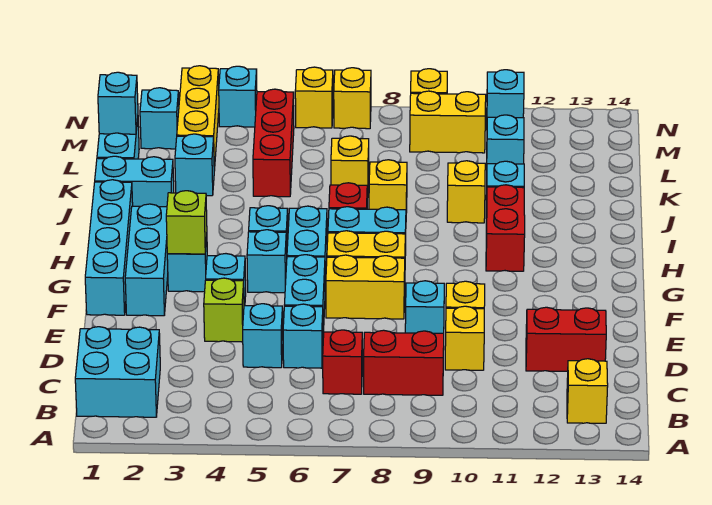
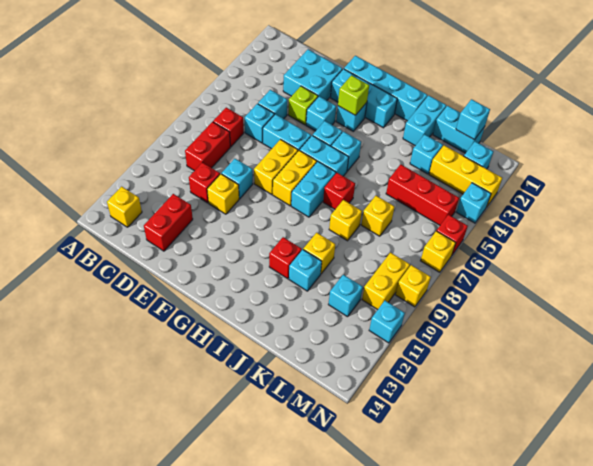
cyan 2x2 brick [75,327,160,417] -> cyan 2x2 brick moved to [283,49,342,100]
yellow 1x1 brick [445,306,484,370] -> red 1x1 brick [189,162,220,203]
red 1x2 brick [486,185,525,271] -> red 1x1 brick [269,237,302,279]
yellow 1x1 brick [295,67,333,128] -> red 1x1 brick [437,215,468,255]

